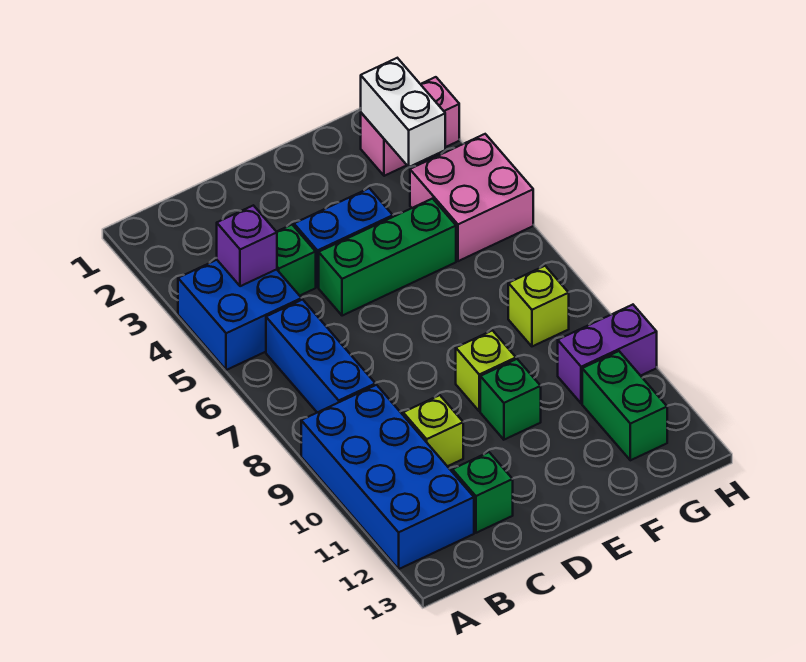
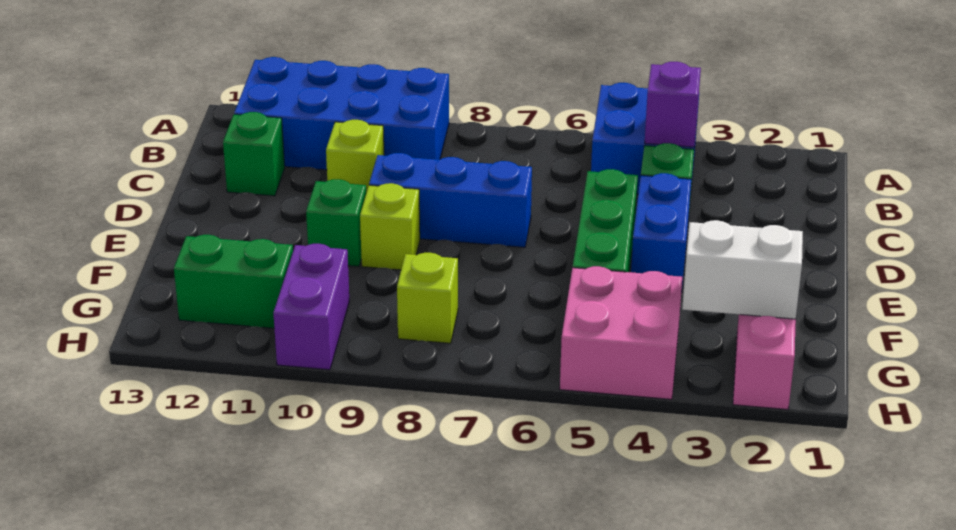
blue 1x3 brick [266,300,375,412] -> blue 1x3 brick moved to [369,153,532,247]

